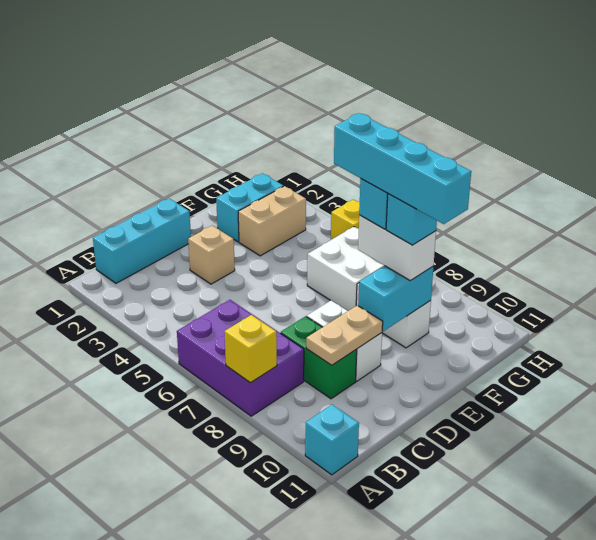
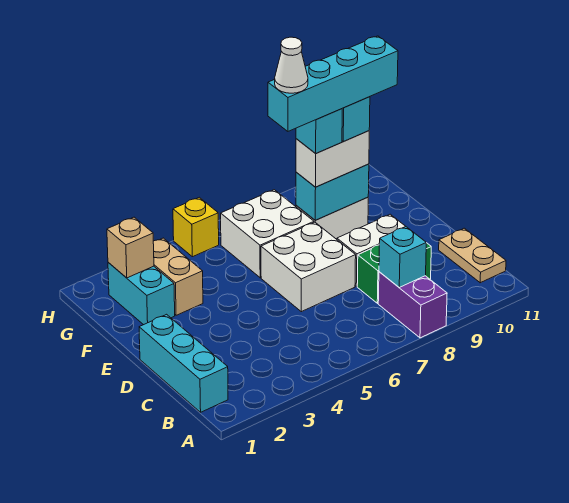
purple 2x3 brick [177,300,304,416] -> purple 1x2 brick [378,272,447,338]
yellow 1x1 brick [224,315,277,383] -> none
cyan 1x1 brick [305,405,359,475] -> cyan 1x1 brick moved to [379,226,426,287]
tan 1x2 plate [306,305,383,365] -> tan 1x2 plate moved to [439,228,506,283]
tan 1x1 brick [188,226,235,284] -> tan 1x1 brick moved to [107,217,154,278]
none -> white 2x2 brick [261,222,356,312]
cyan 1x2 brick [358,266,433,331] -> cyan 1x2 brick turned to [296,164,369,220]
none -> white 1x1 cone [275,37,308,93]

